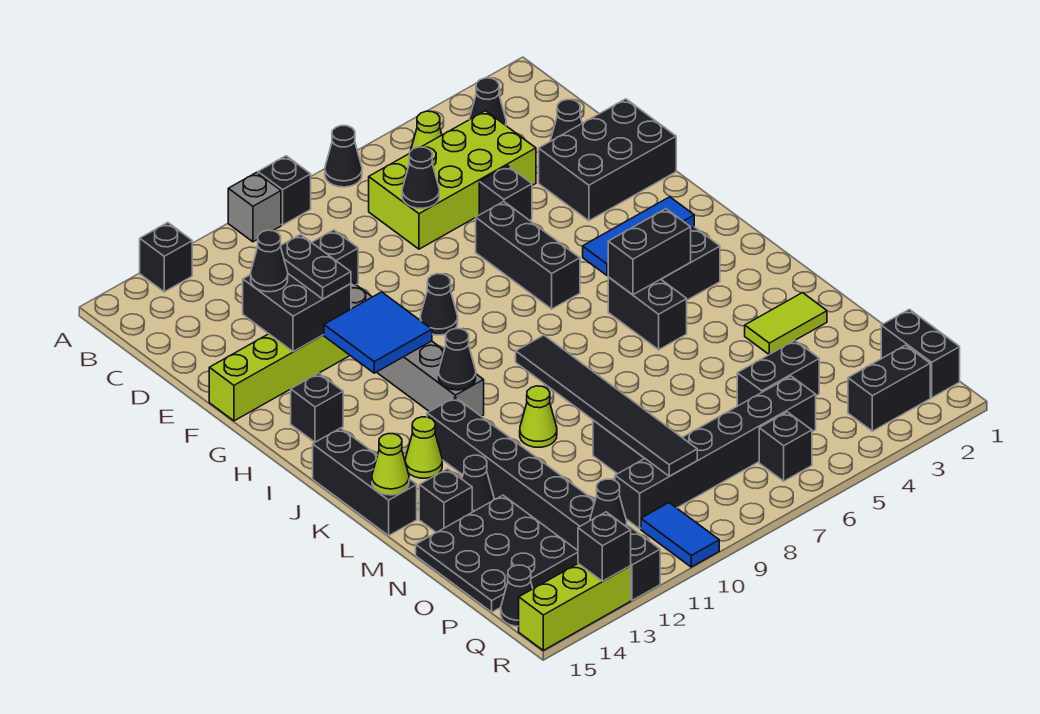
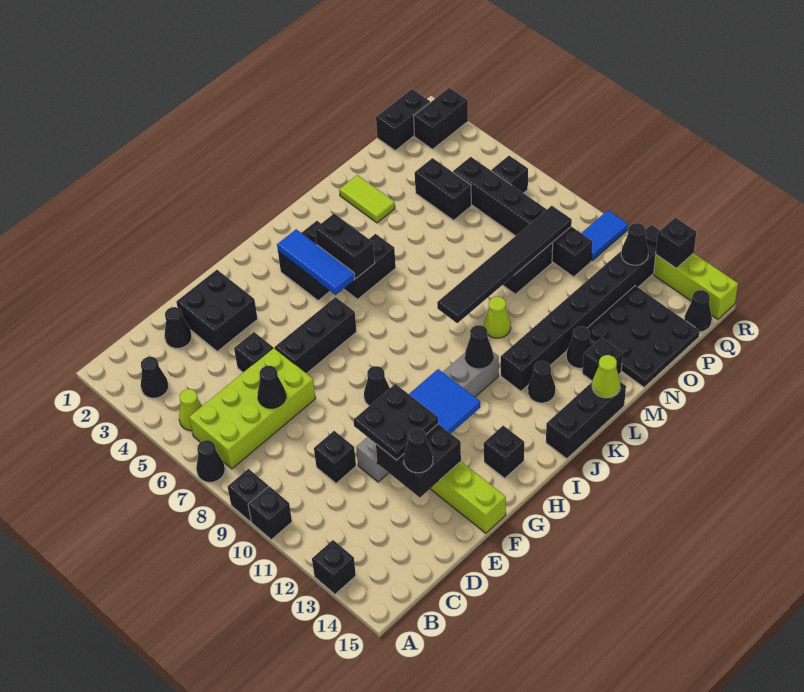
grey 1x1 brick [228,173,281,242] -> black 1x1 brick [248,486,292,540]
lime 2x4 brick [369,111,536,249] -> lime 2x4 brick turned to [189,348,316,469]
black 2x3 brick [539,99,676,221] -> black 2x2 brick [176,270,258,351]
black 1x2 plate [280,235,351,299] -> black 2x2 plate [353,384,438,460]
lime 1x1 cone [405,417,442,478] -> black 1x1 cone [528,361,555,403]
black 1x2 brick [848,345,930,431] -> black 1x2 brick turned to [414,88,468,149]

